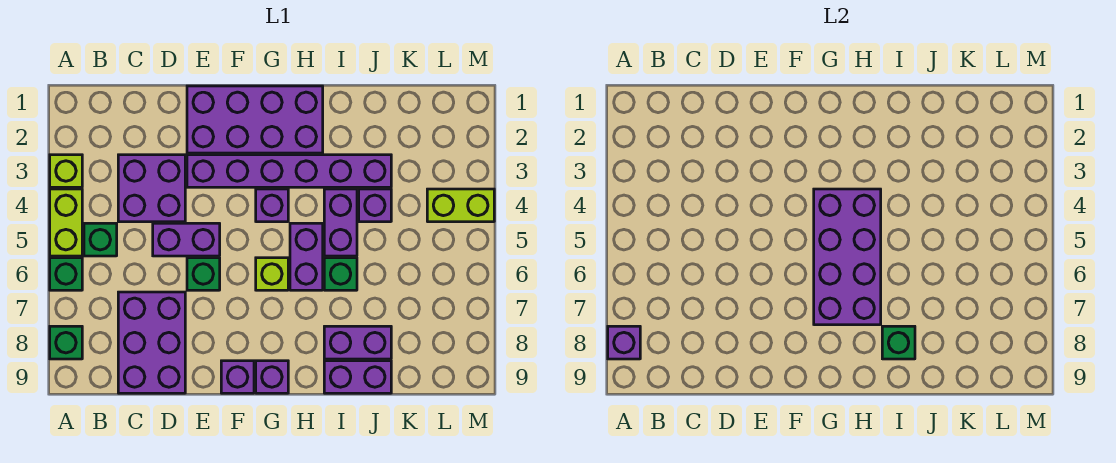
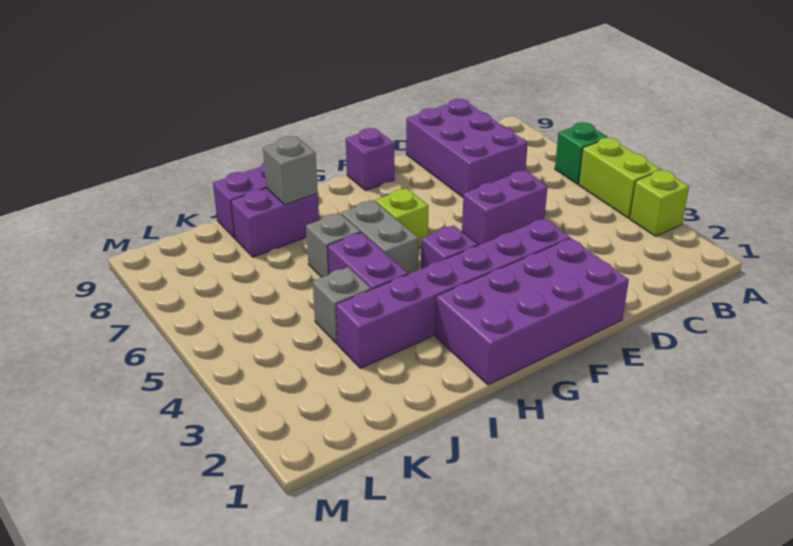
green 1x1 brick [50,326,82,359] -> none
purple 1x1 brick [608,326,640,359] -> none
green 1x1 brick [84,223,117,256] -> none
purple 2x2 brick [118,155,185,222] -> none
green 1x1 brick [187,258,220,290] -> none
purple 2x4 brick [814,189,881,325] -> none
purple 1x1 brick [256,361,288,393] -> none
purple 1x2 brick [290,223,323,290] -> grey 1x2 brick [341,200,419,274]
green 1x1 brick [324,258,357,290] -> grey 1x1 brick [306,213,361,277]
green 1x1 brick [882,326,915,359] -> grey 1x1 brick [263,136,318,205]
purple 1x1 brick [359,189,391,222] -> grey 1x1 brick [313,267,371,344]
lime 1x2 brick [427,189,494,222] -> none

